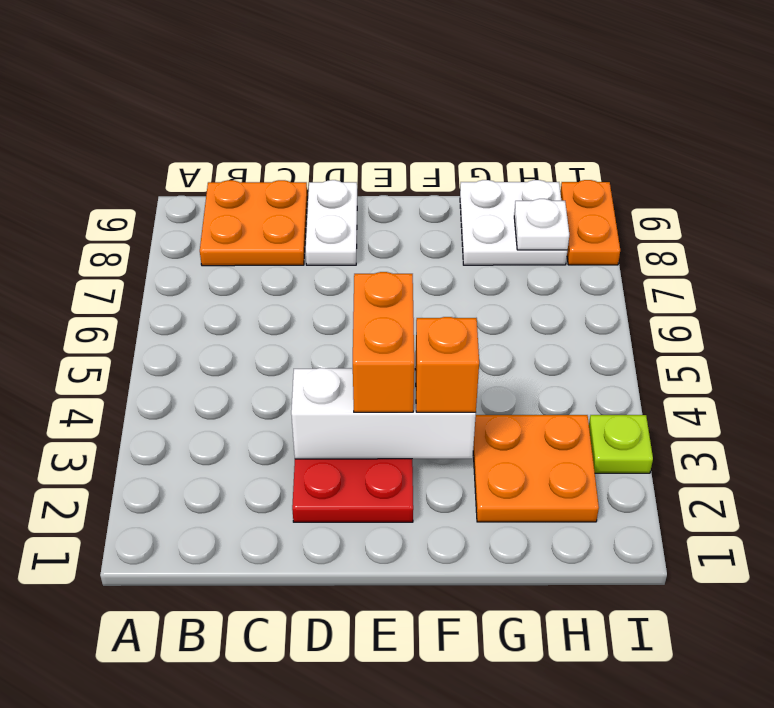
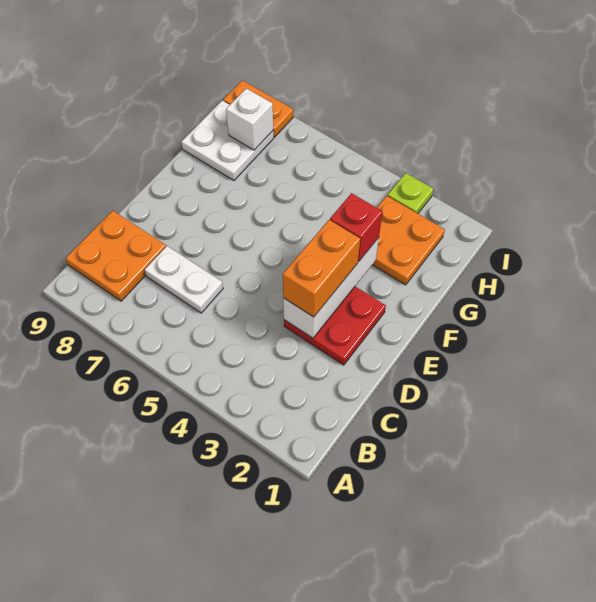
white 1x2 plate [306,180,357,265] -> white 1x2 plate moved to [145,246,223,313]
orange 1x2 brick [353,272,414,412] -> orange 1x2 brick turned to [283,220,360,317]
orange 1x1 brick [415,317,479,413] -> red 1x1 brick [330,193,383,262]
white 1x1 plate [514,199,569,250] -> white 1x1 brick [226,88,273,150]

